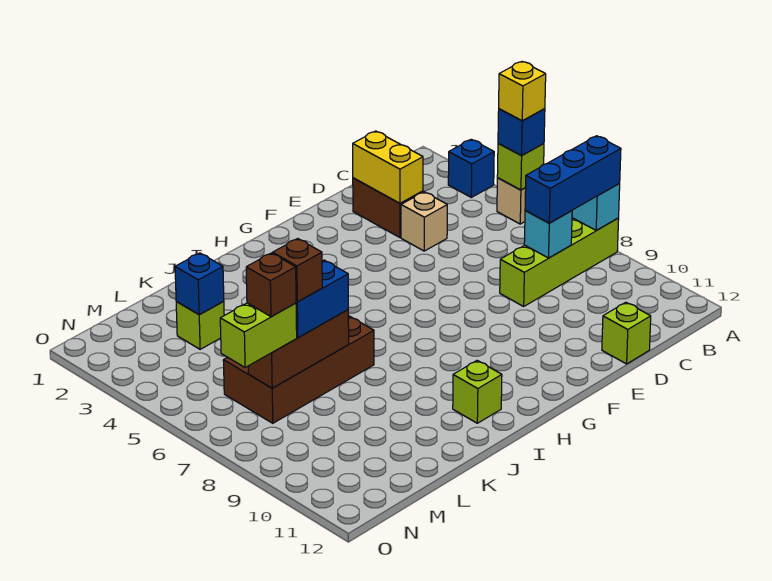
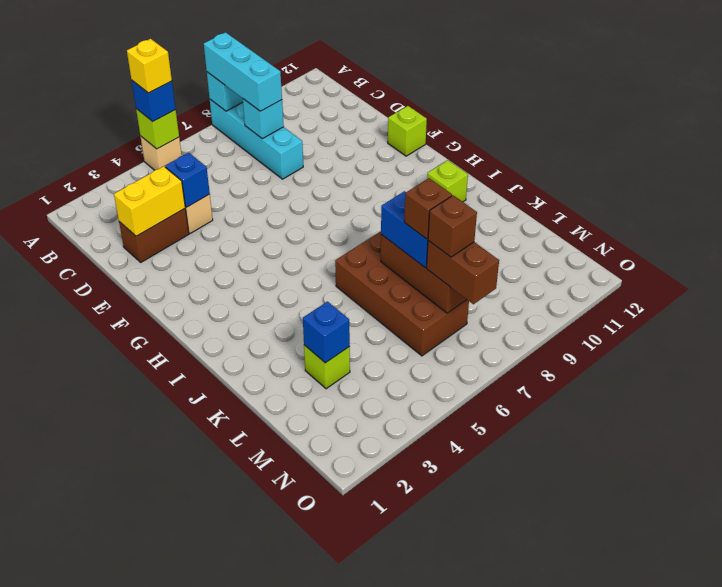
blue 1x1 brick [448,139,494,197] -> blue 1x1 brick moved to [165,153,210,207]
lime 1x4 brick [500,218,619,306] -> cyan 1x4 brick [210,100,303,179]
blue 1x3 brick [525,136,621,223] -> cyan 1x3 brick [204,32,282,111]
lime 1x1 brick [602,302,651,364] -> lime 1x1 brick moved to [388,106,427,156]
lime 1x2 brick [220,303,297,368] -> brown 1x2 brick [427,241,499,304]

